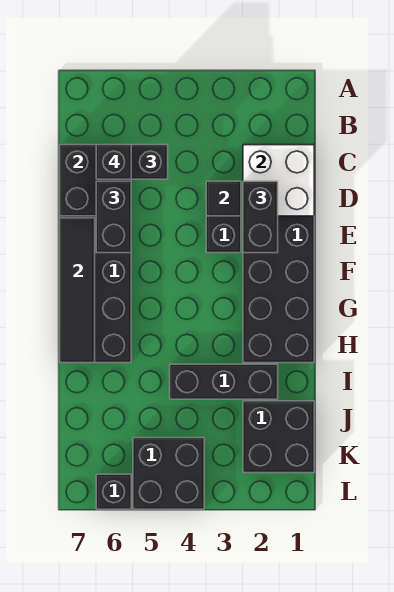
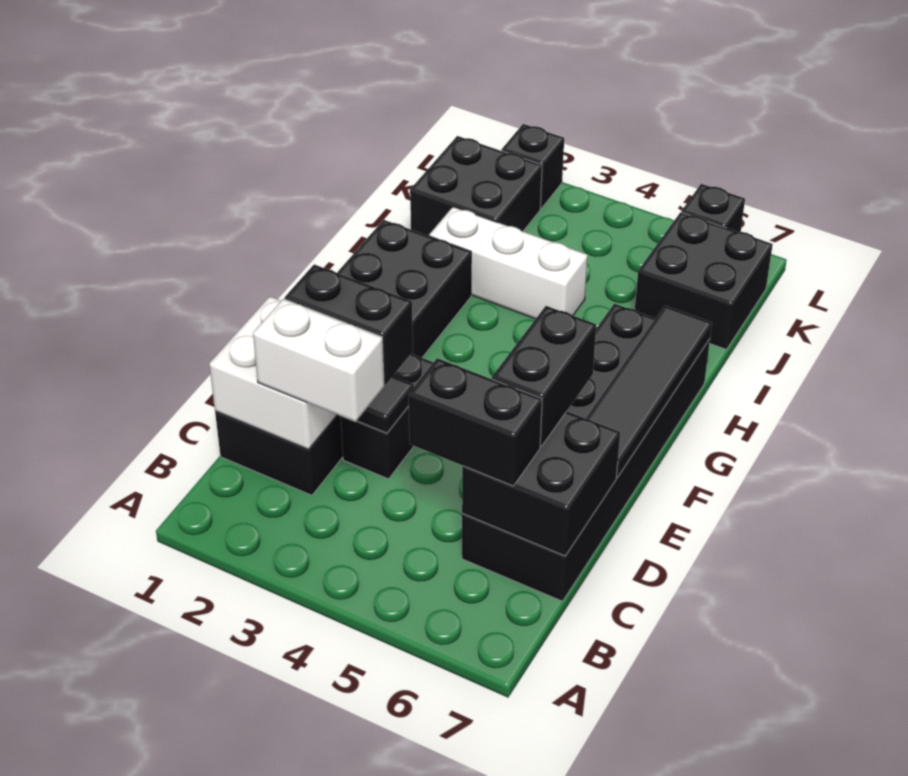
none -> white 1x2 brick [253,299,384,422]
black 1x1 brick [96,145,131,179] -> black 1x1 brick moved to [501,124,564,208]
black 1x2 brick [243,181,278,253] -> black 1x2 brick turned to [285,265,413,385]
black 1x3 brick [170,364,278,399] -> white 1x3 brick [429,207,588,319]
black 2x2 brick [133,438,204,509] -> black 2x2 brick moved to [635,212,773,350]

